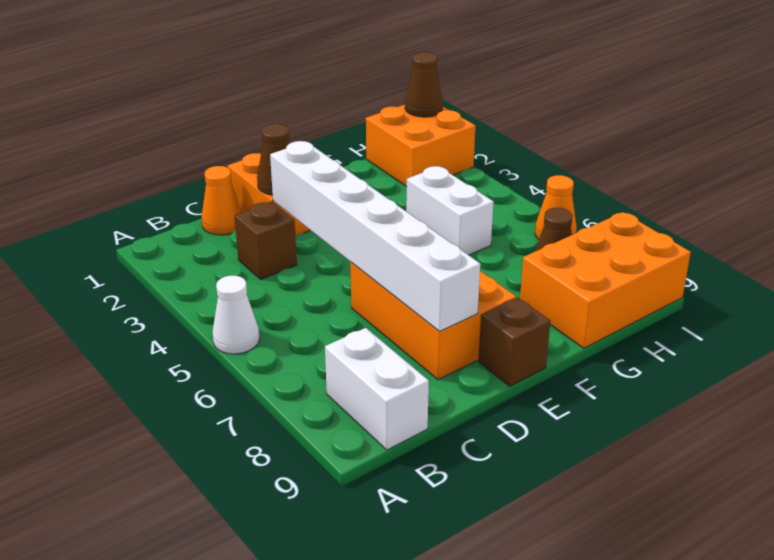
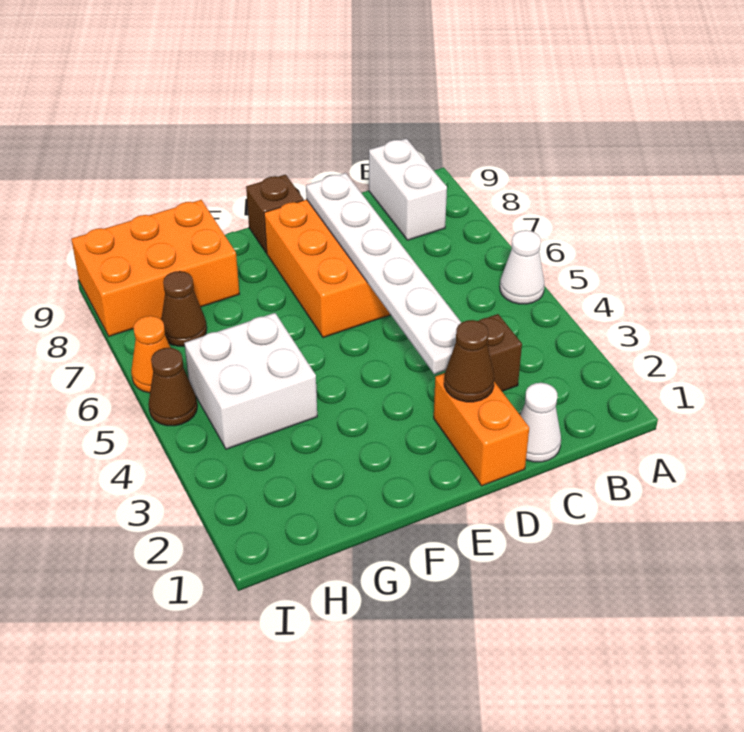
orange 1x1 cone [202,166,241,235] -> white 1x1 cone [520,383,561,462]
white 1x6 brick [270,141,480,331] -> white 1x6 plate [306,173,461,374]
white 1x2 brick [406,166,494,255] -> white 2x2 brick [184,313,317,449]
orange 2x2 brick [366,105,475,187] -> none
brown 1x1 cone [405,52,443,117] -> brown 1x1 cone moved to [148,348,197,426]

